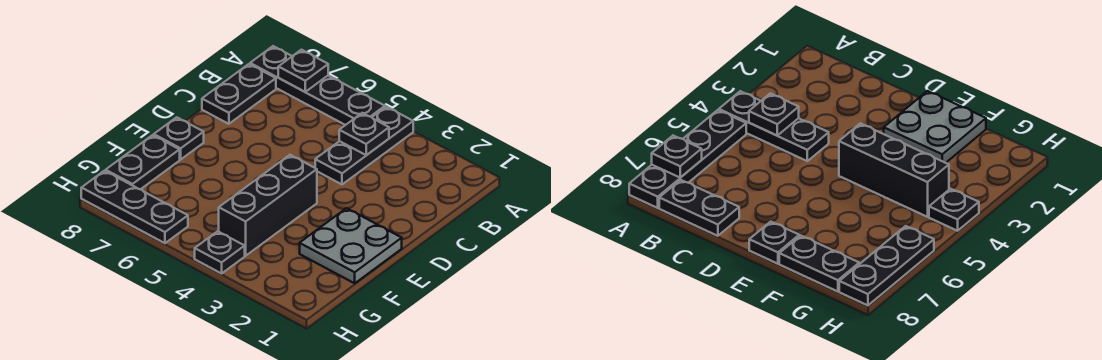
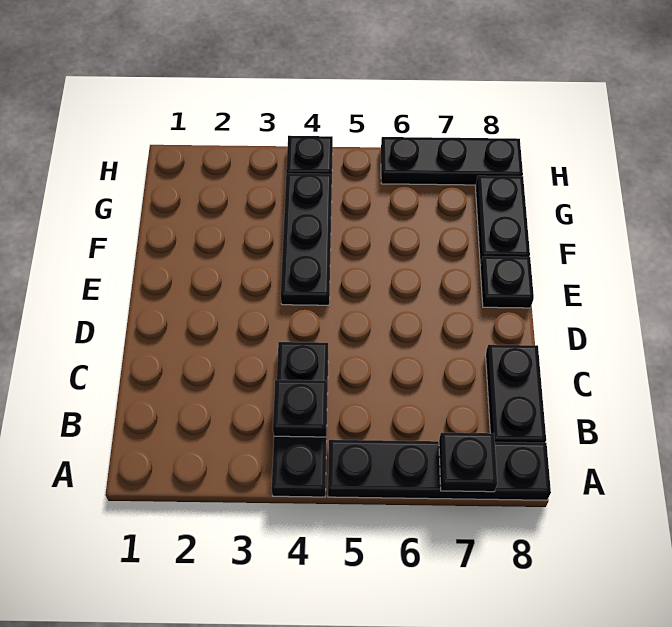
grey 2x2 plate [300,208,402,283] -> none
black 1x3 brick [219,155,317,256] -> black 1x3 plate [281,173,332,305]

